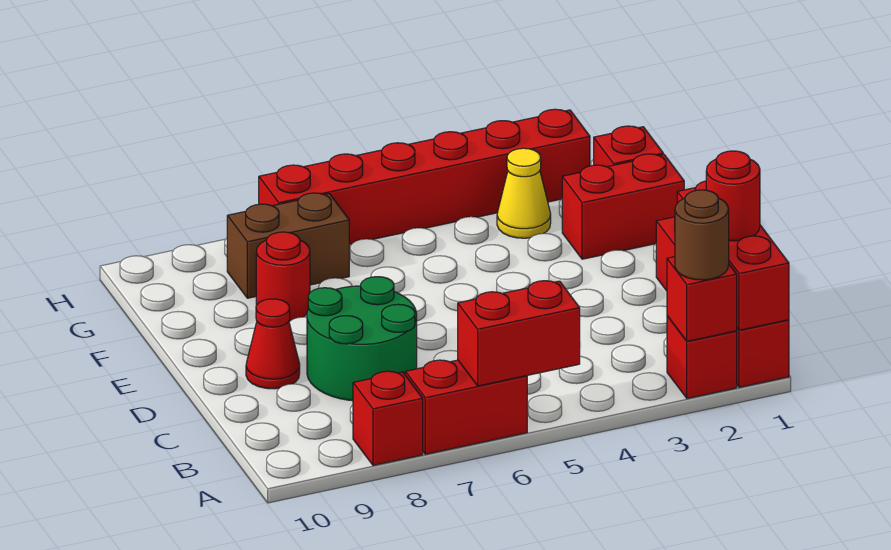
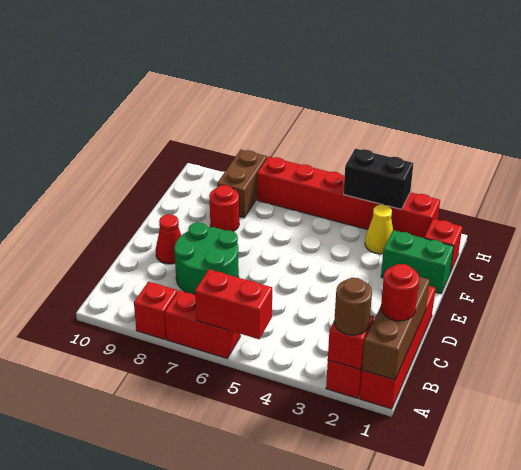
red 1x3 brick [677,181,789,330] -> brown 1x3 brick [362,277,430,380]
red 1x2 brick [562,154,684,259] -> green 1x2 brick [381,230,454,294]
brown 1x2 brick [227,193,349,298] -> brown 1x2 brick turned to [217,150,267,218]
none -> black 1x2 brick [344,149,413,209]

